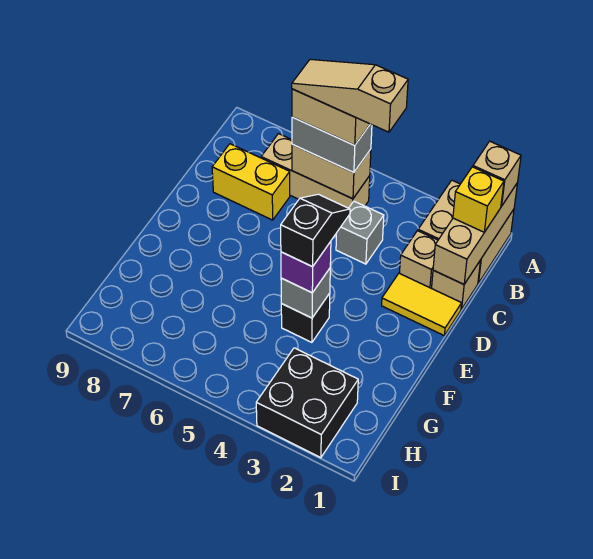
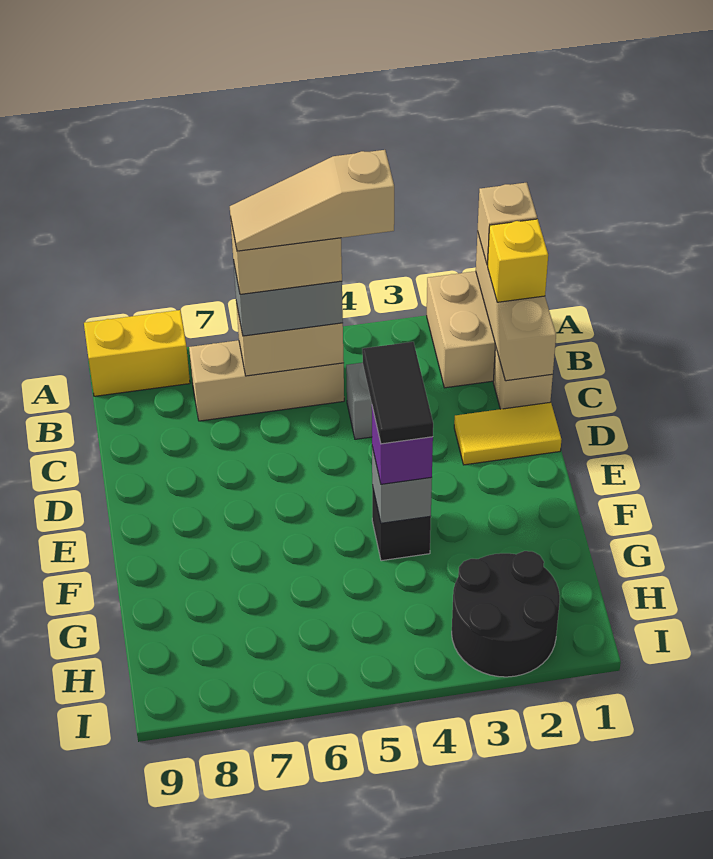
tan 1x1 brick [400,231,438,288] -> none
yellow 1x2 brick [212,144,290,220] -> yellow 1x2 brick moved to [84,310,190,396]
black 1x2 slope [281,194,350,267] -> black 1x2 tile [362,342,433,444]
black 2x2 brick [256,348,358,458] -> black 2x2 round brick [452,551,560,677]

